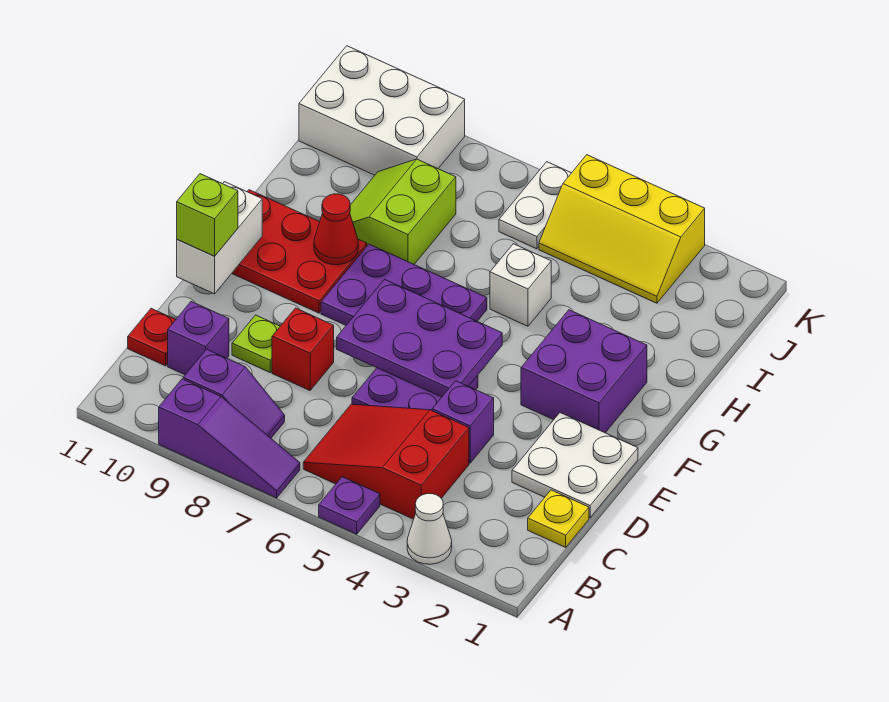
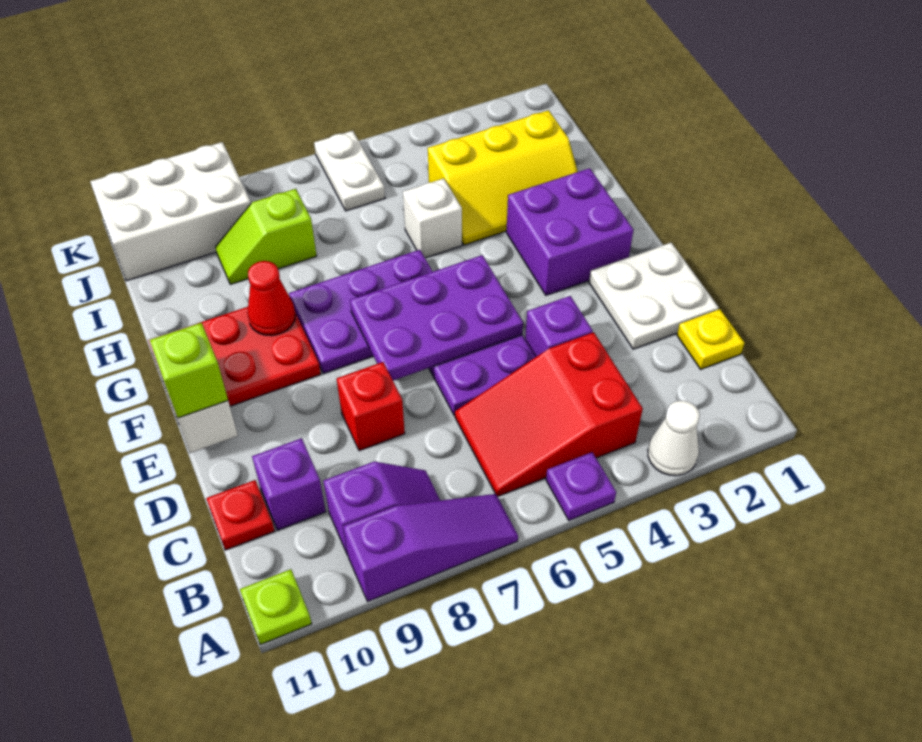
lime 1x1 plate [232,315,280,372] -> lime 1x1 plate moved to [240,569,312,645]
lime 2x2 slope [350,159,456,264] -> lime 1x2 slope [215,189,317,284]
yellow 2x3 slope [539,155,705,303] -> yellow 2x3 slope moved to [428,110,578,245]

